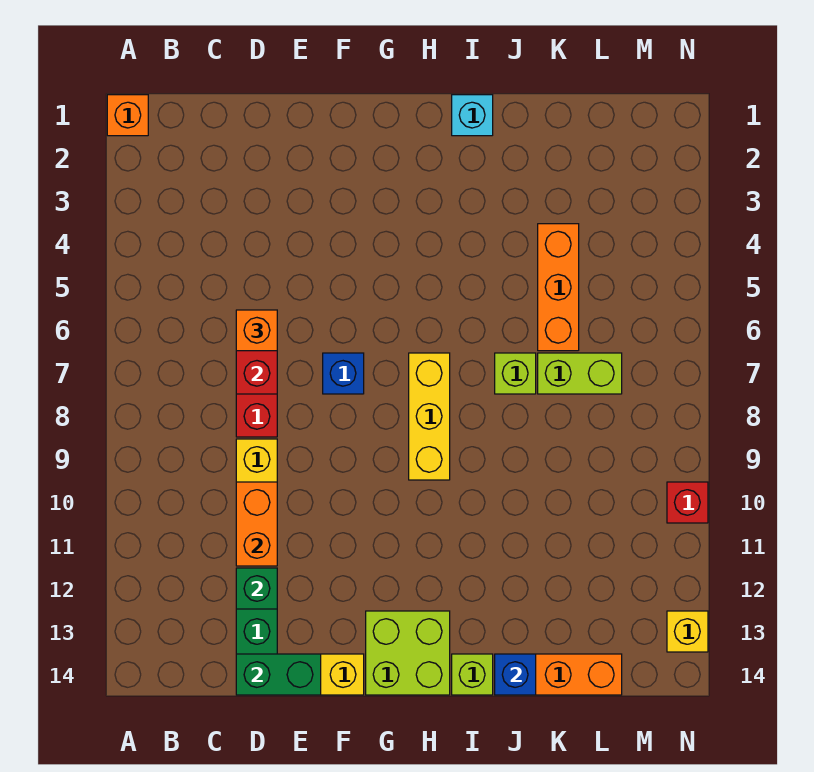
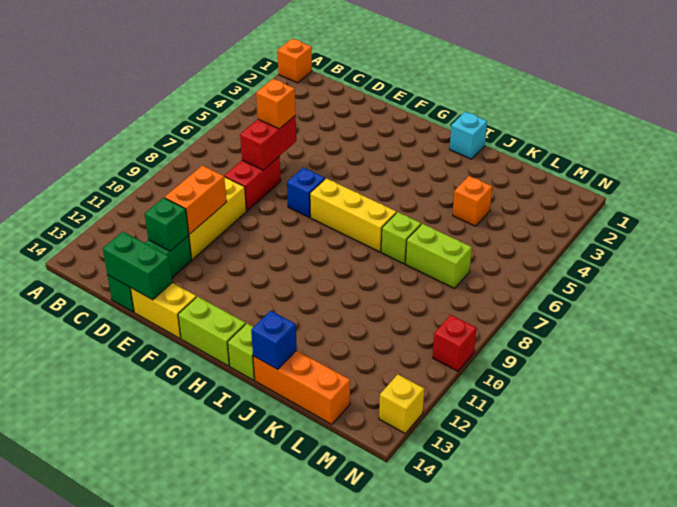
lime 2x2 brick [366,611,450,695] -> lime 1x2 brick [178,297,246,366]
yellow 1x3 brick [409,353,450,480] -> yellow 1x3 brick turned to [310,178,396,252]
orange 1x3 brick [538,224,579,351] -> orange 1x1 brick [453,176,492,226]

